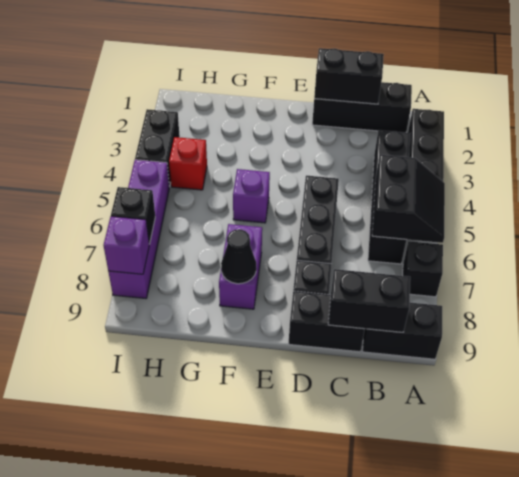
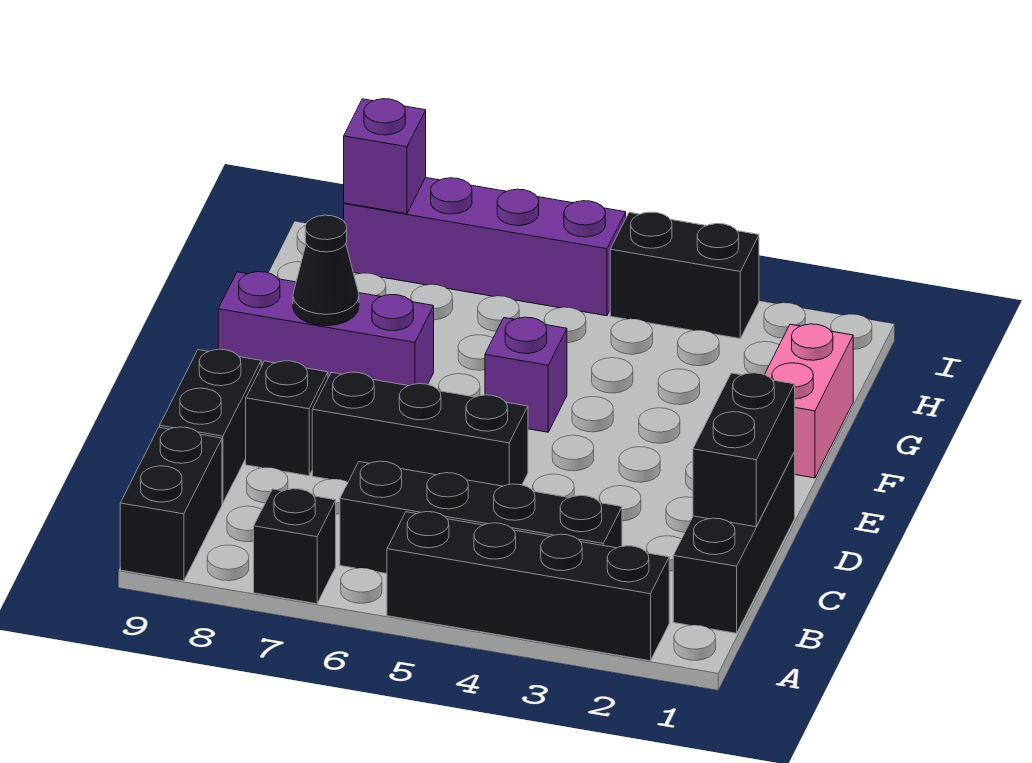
black 2x2 slope [372,155,445,243] -> none
black 1x2 brick [328,269,410,332] -> none
none -> pink 1x2 brick [765,324,853,478]
purple 1x2 brick [219,224,262,309] -> purple 1x3 brick [218,272,434,386]
red 1x1 brick [169,137,207,190] -> none
black 1x1 brick [111,187,155,244] -> none

